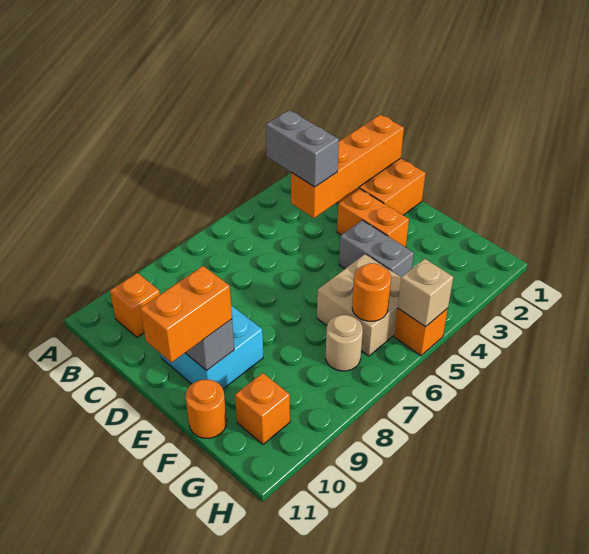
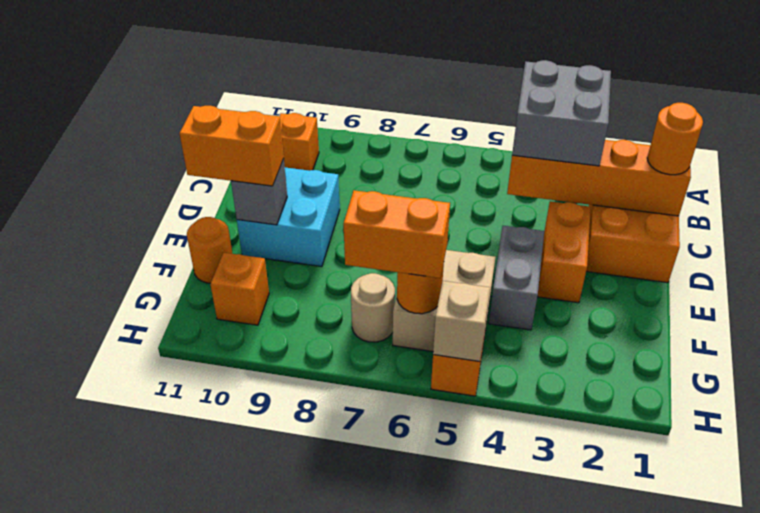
grey 1x2 brick [266,110,339,187] -> grey 2x2 brick [512,60,611,166]
none -> orange 1x1 round brick [647,103,703,175]
none -> orange 1x2 brick [344,190,450,278]

